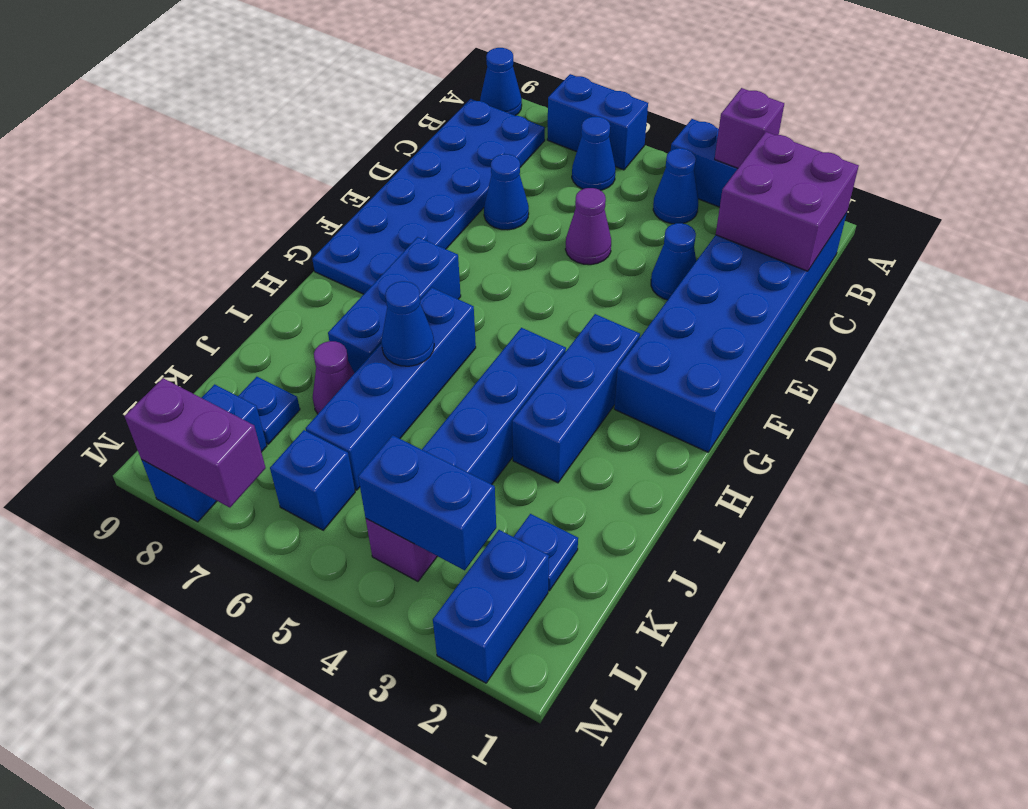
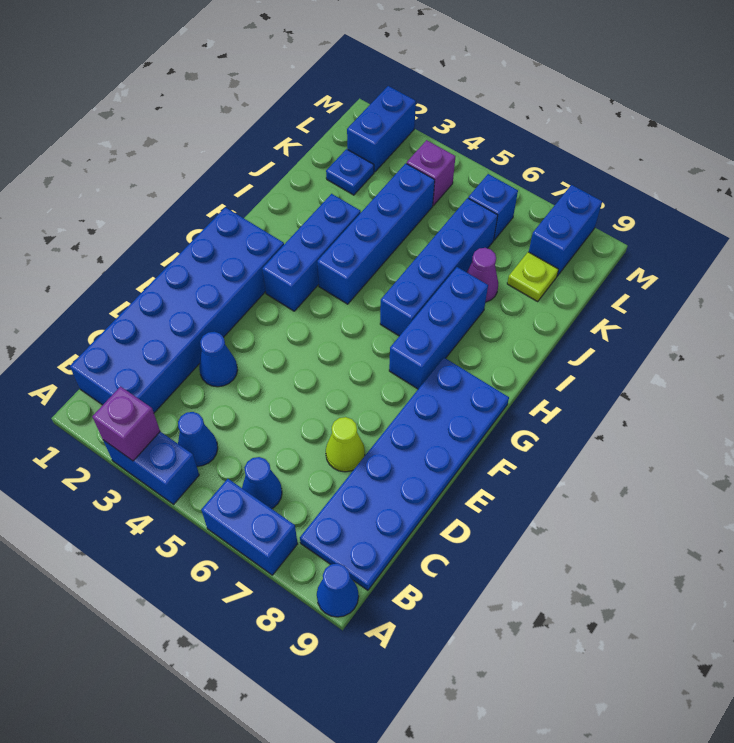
purple 2x2 brick [716,132,859,271] -> none
purple 1x1 cone [565,188,611,265] -> none
blue 1x1 cone [484,154,529,230] -> lime 1x1 cone [326,417,365,472]
blue 1x1 cone [381,281,434,366] -> none
blue 1x1 plate [238,377,300,444] -> lime 1x1 plate [507,252,559,302]
blue 1x2 brick [358,435,496,570] -> none
purple 1x2 brick [125,378,266,508] -> none

